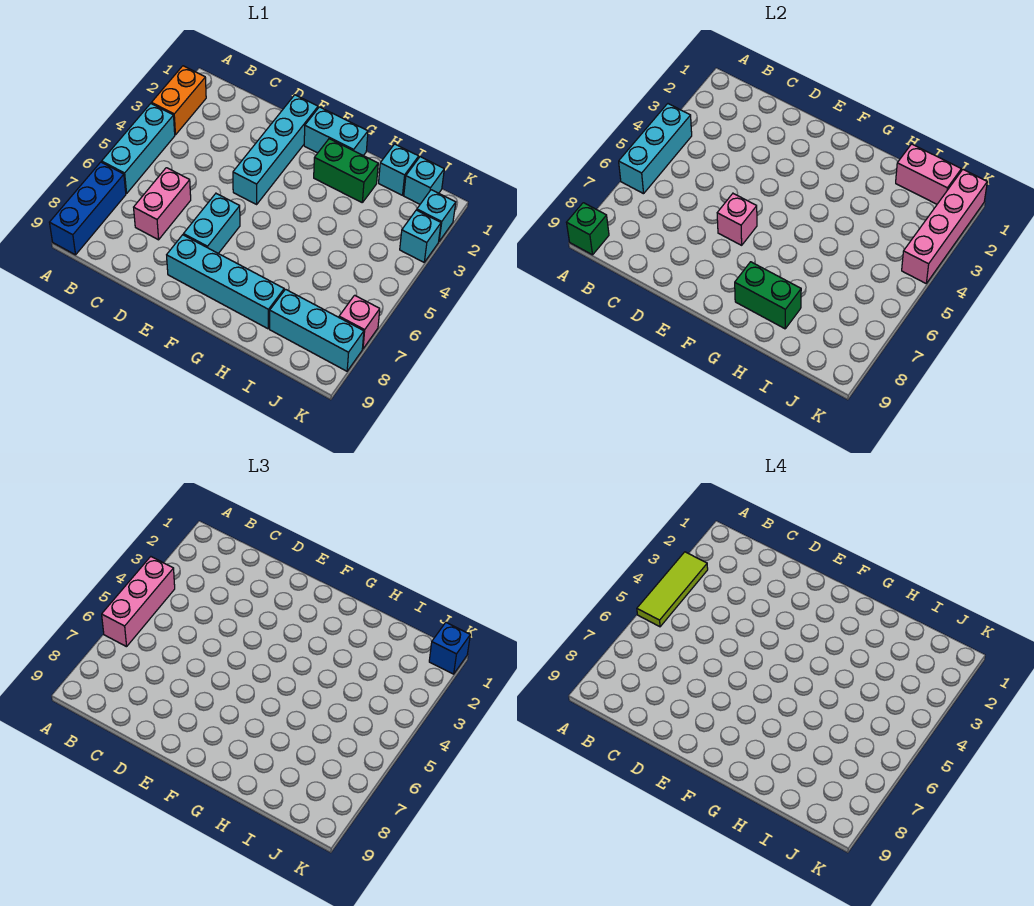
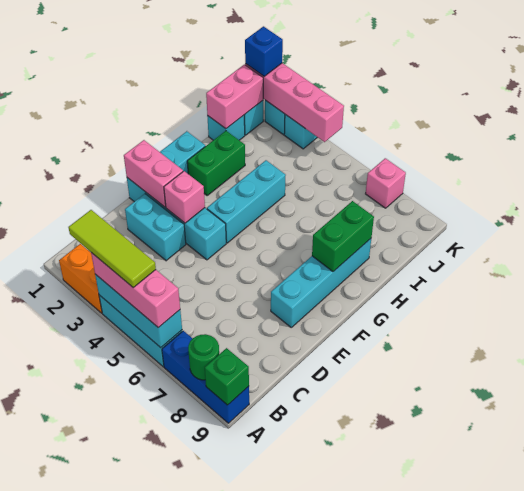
none -> green 1x1 round brick [188,334,219,380]
pink 1x2 brick [134,168,191,240] -> pink 1x2 brick moved to [124,140,183,207]
cyan 1x2 brick [183,194,240,253] -> cyan 1x2 brick moved to [125,194,186,261]
pink 1x1 brick [717,194,757,245] -> pink 1x1 brick moved to [164,171,205,223]
cyan 1x3 brick [270,289,364,371] -> cyan 1x3 brick moved to [207,160,286,243]

